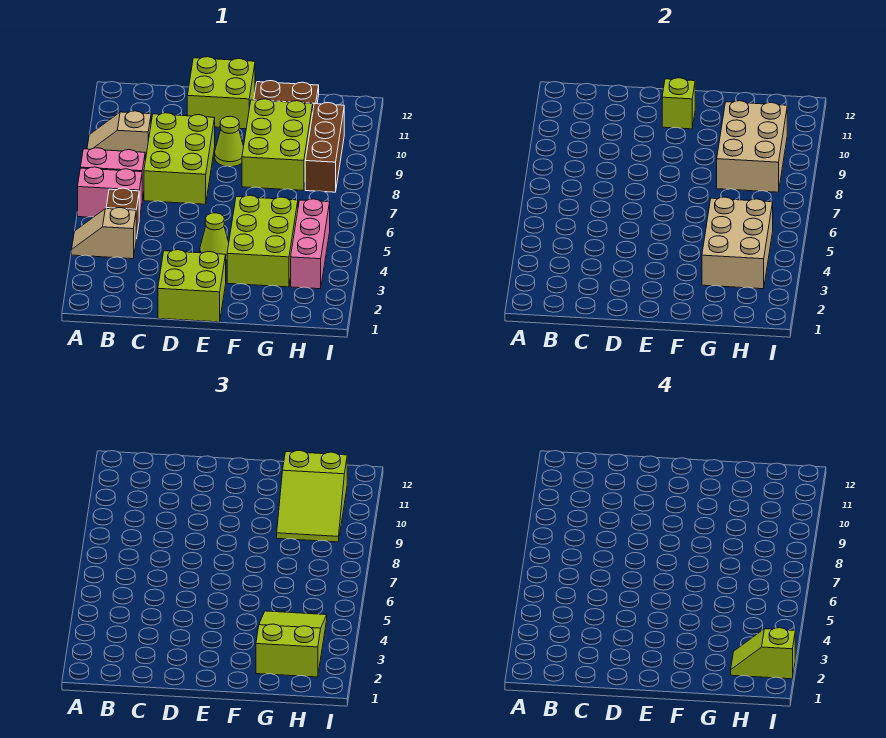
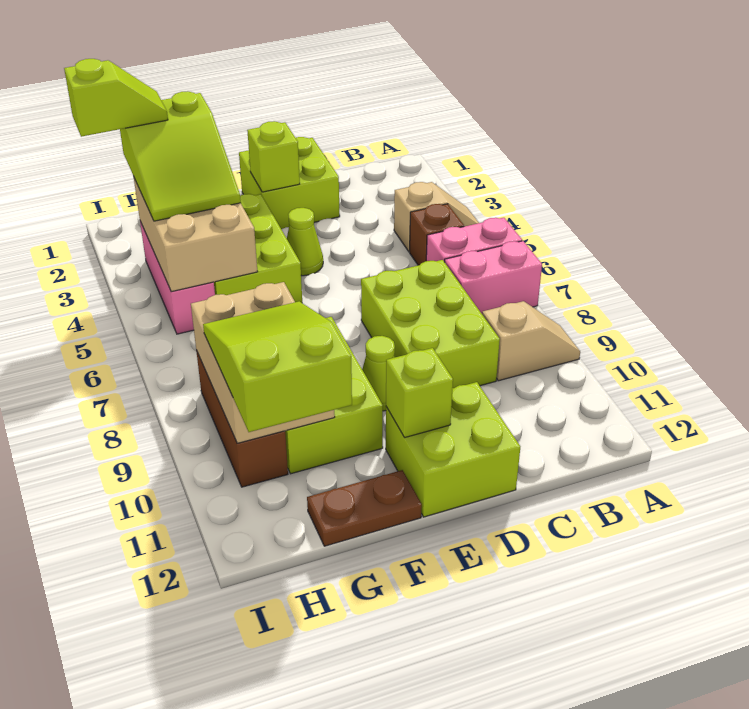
none -> lime 1x1 brick [247,121,300,192]

